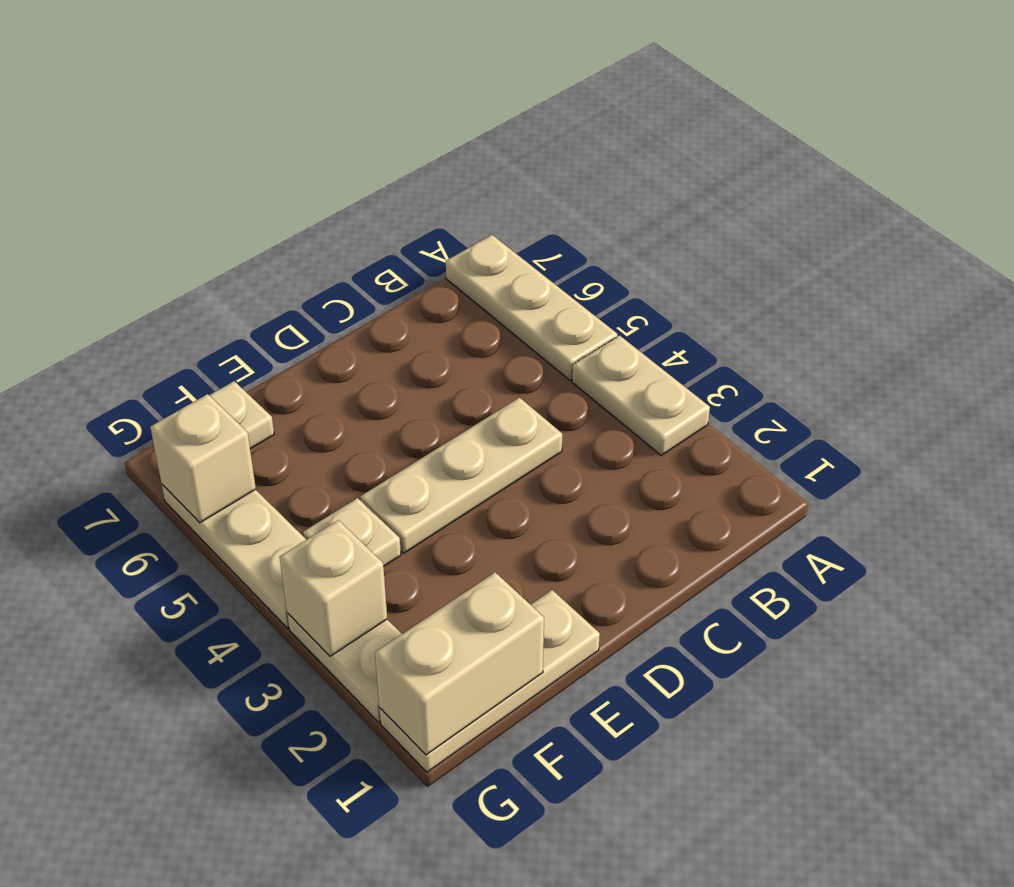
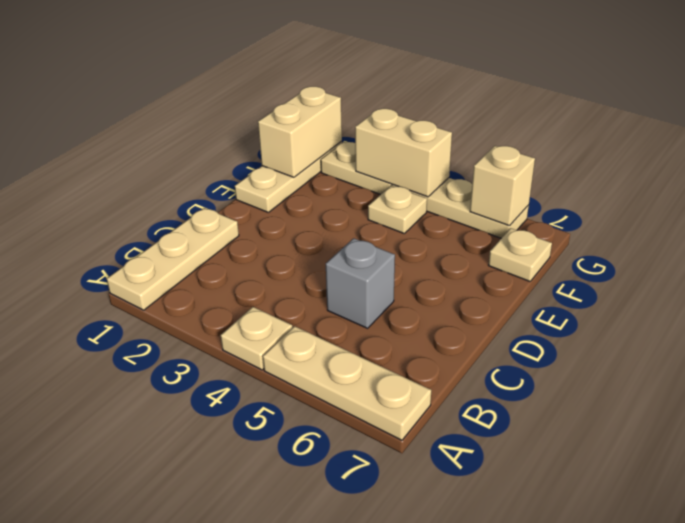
tan 1x2 plate [572,336,710,455] -> tan 1x1 plate [221,307,293,370]
tan 1x3 plate [360,398,562,553] -> tan 1x3 plate moved to [107,208,239,310]
none -> grey 1x1 brick [326,238,395,328]
tan 1x1 brick [280,520,387,656] -> tan 1x2 brick [355,109,452,197]

